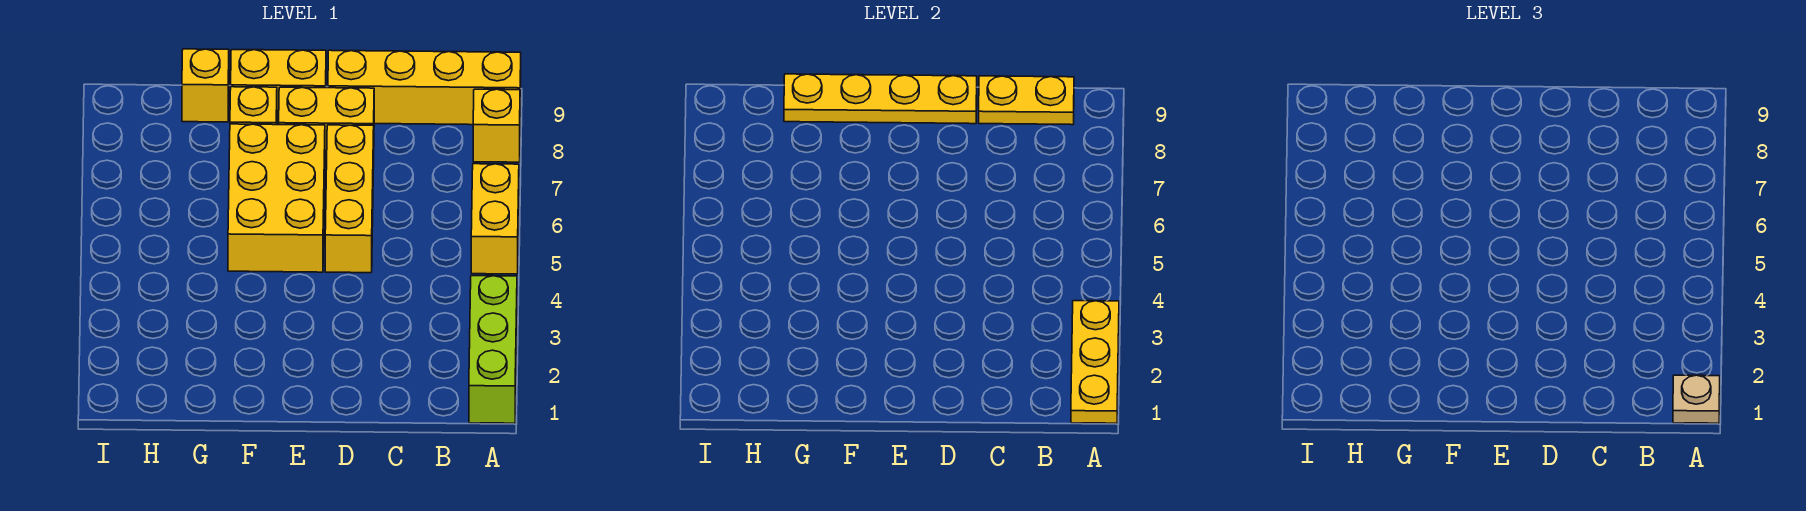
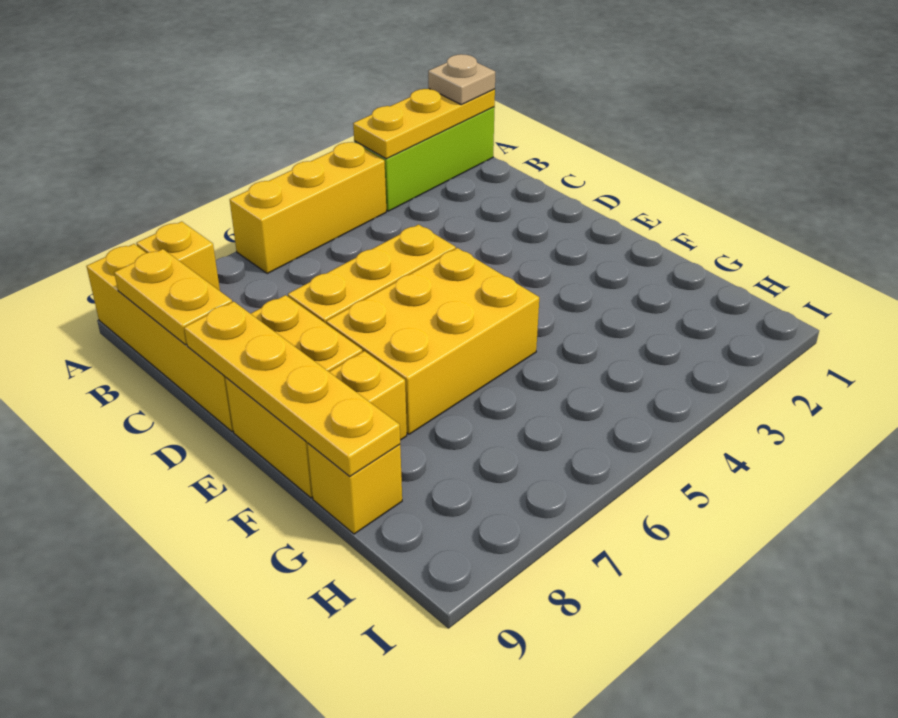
yellow 1x2 brick [471,164,519,274] -> yellow 1x3 brick [230,142,386,273]

